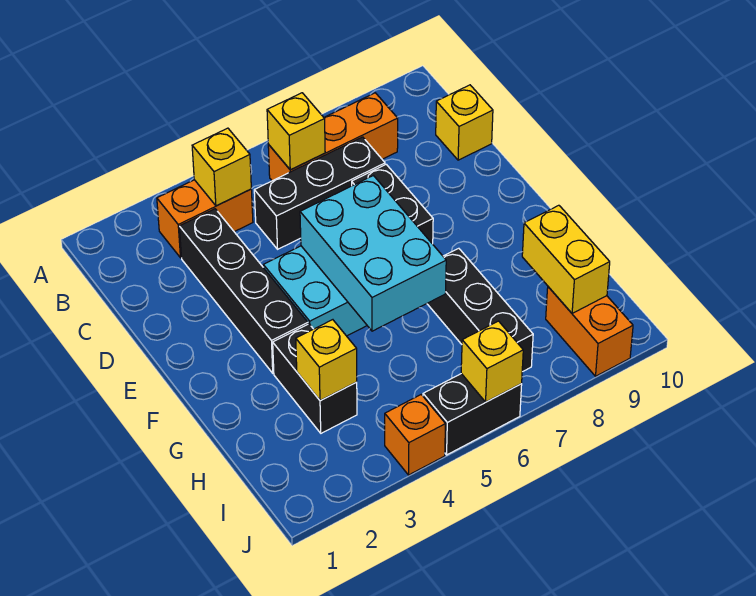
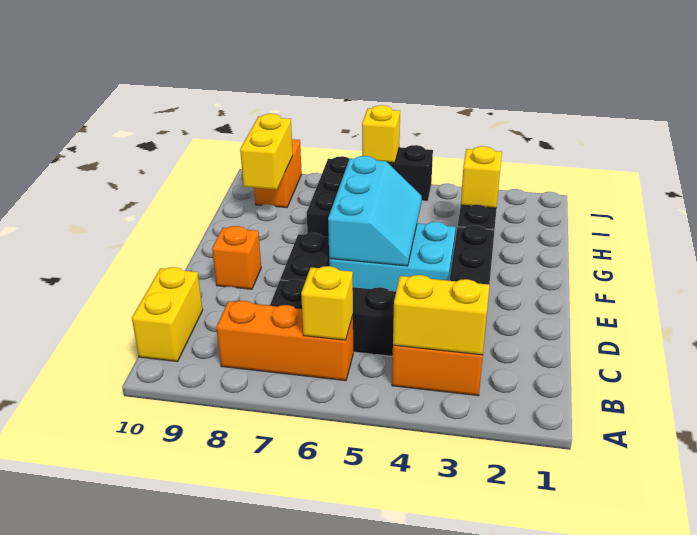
yellow 1x1 brick [192,128,251,206] -> yellow 1x2 brick [393,275,489,355]
yellow 1x1 brick [436,85,493,160] -> yellow 1x2 brick [132,267,203,362]
cyan 2x3 brick [300,176,446,331] -> cyan 2x3 slope [328,156,422,266]
orange 1x1 brick [385,395,446,475] -> orange 1x1 brick moved to [212,226,261,289]

